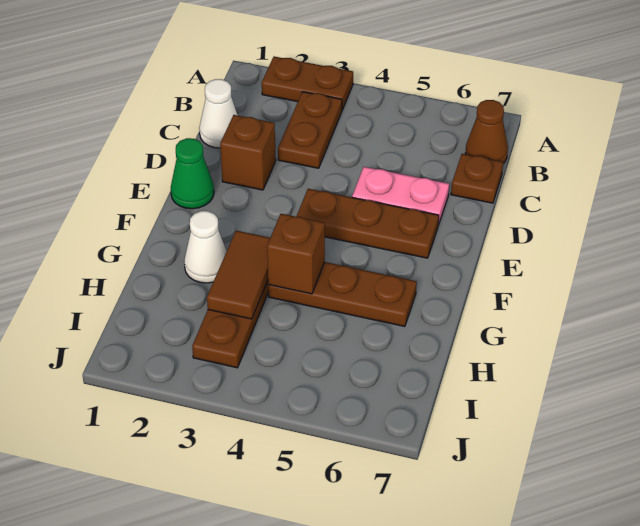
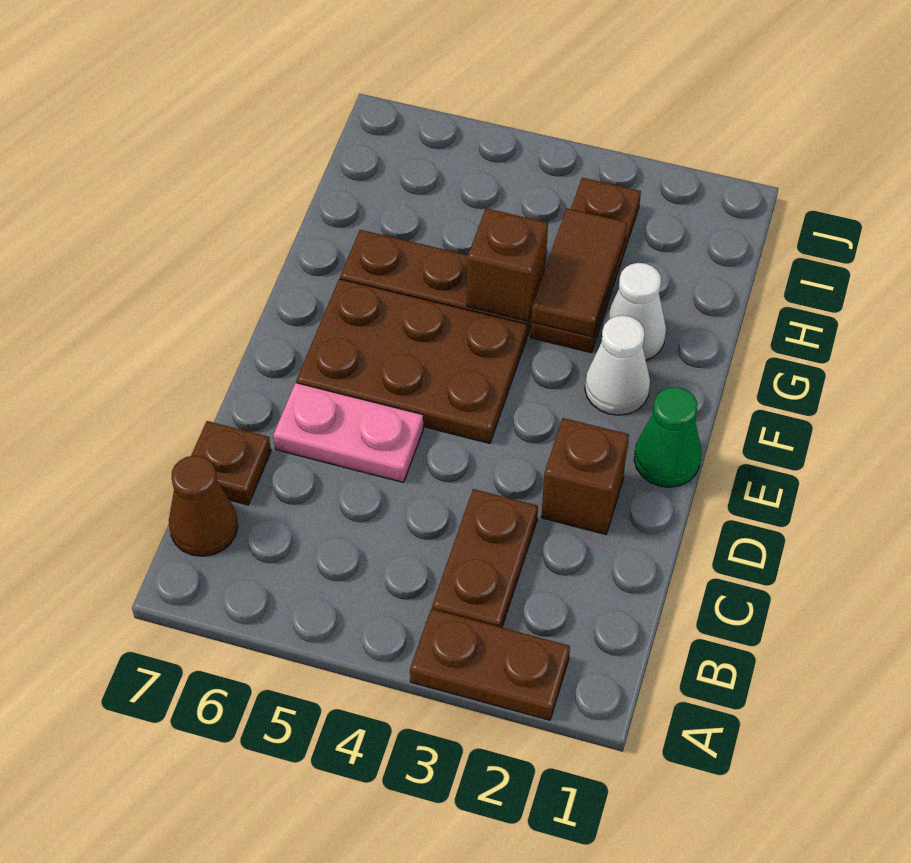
white 1x1 cone [199,79,237,148] -> white 1x1 cone moved to [585,316,650,415]
brown 1x3 plate [296,189,439,258] -> brown 2x3 plate [296,279,527,443]

